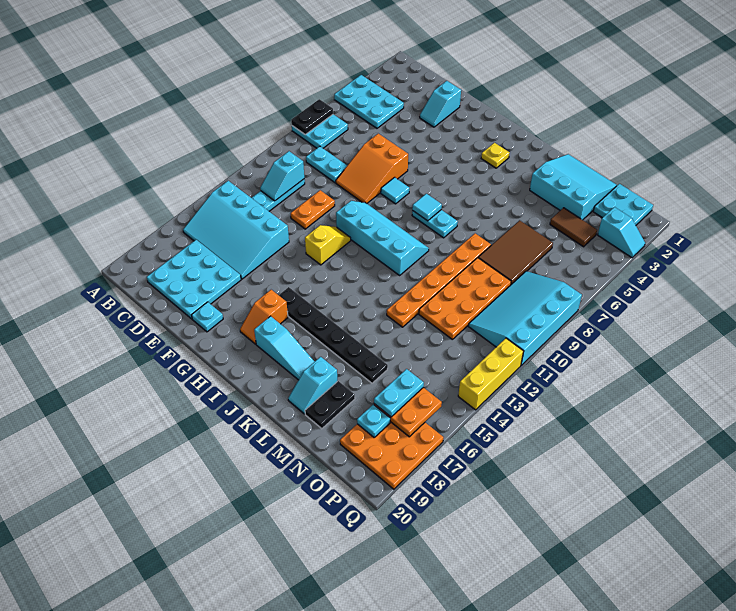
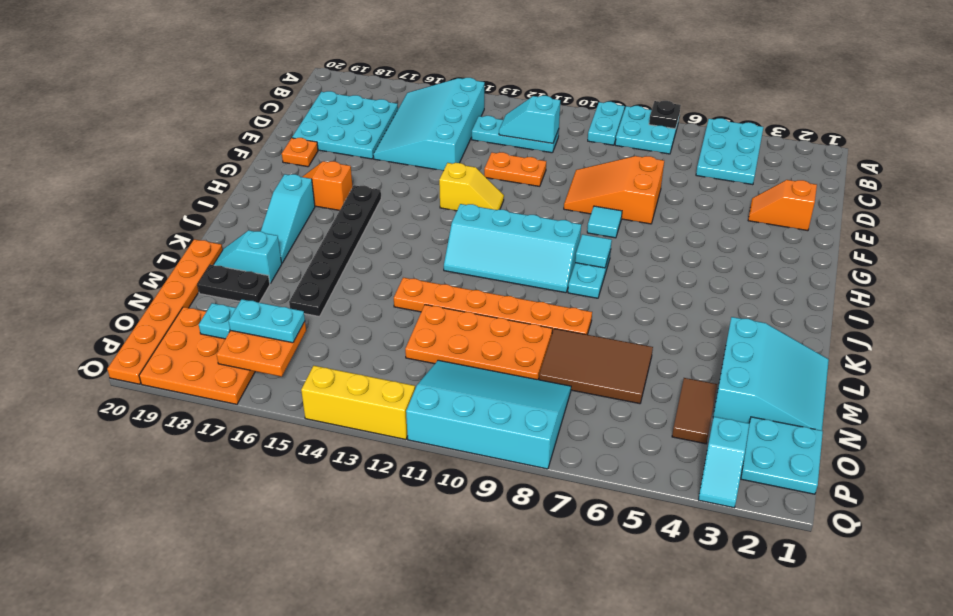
black 1x2 plate [291,99,333,134] -> black 1x1 plate [649,101,681,129]
cyan 1x2 plate [306,146,347,183] -> cyan 1x2 plate moved to [588,102,625,145]
cyan 1x2 slope [420,81,461,127] -> orange 1x2 slope [748,180,817,231]
cyan 1x1 plate [192,302,223,332] -> orange 1x1 plate [282,138,318,167]
cyan 2x4 slope [336,201,429,275] -> cyan 2x4 slope turned to [444,204,581,293]
yellow 1x1 plate [481,143,509,168] -> none
none -> orange 1x6 plate [107,239,223,384]

